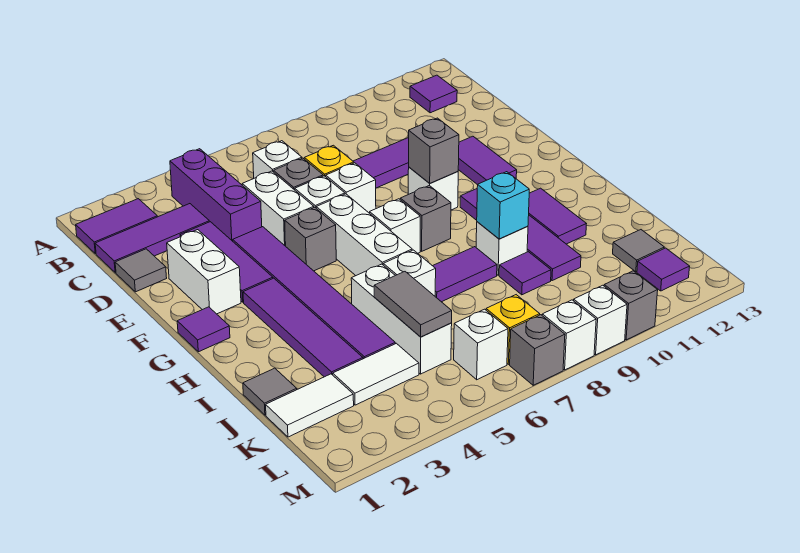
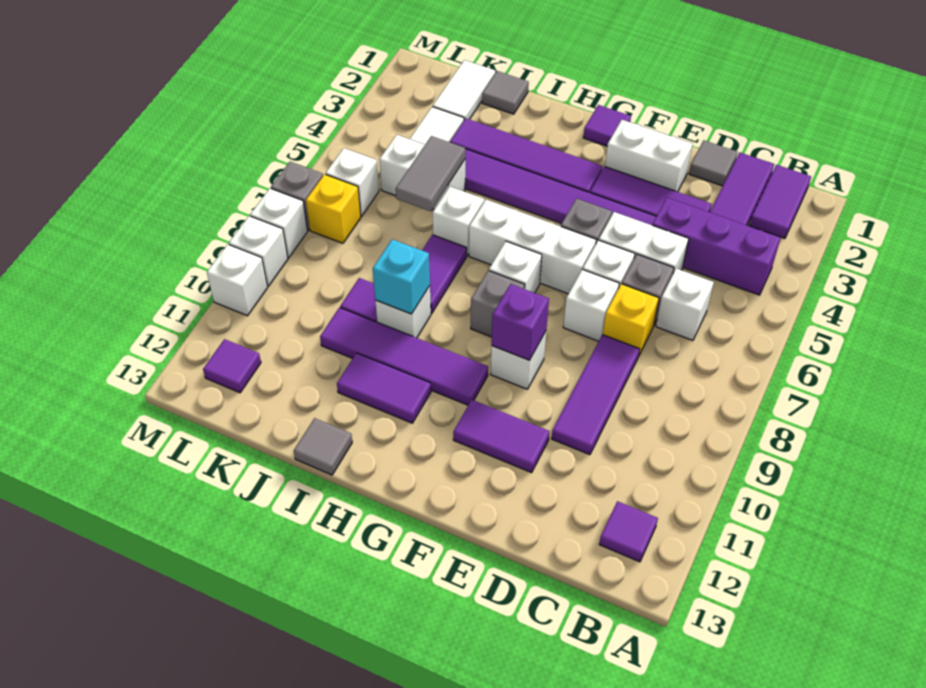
grey 1x1 brick [408,118,459,183] -> purple 1x1 brick [492,284,549,360]
white 1x3 brick [351,264,452,374] -> white 1x2 brick [379,135,465,210]
grey 1x2 tile [374,272,452,337] -> grey 1x2 tile turned to [396,136,465,211]
grey 1x1 tile [613,230,664,272] -> grey 1x1 tile moved to [294,418,352,475]
grey 1x1 brick [604,271,658,340] -> white 1x1 brick [207,245,267,316]

